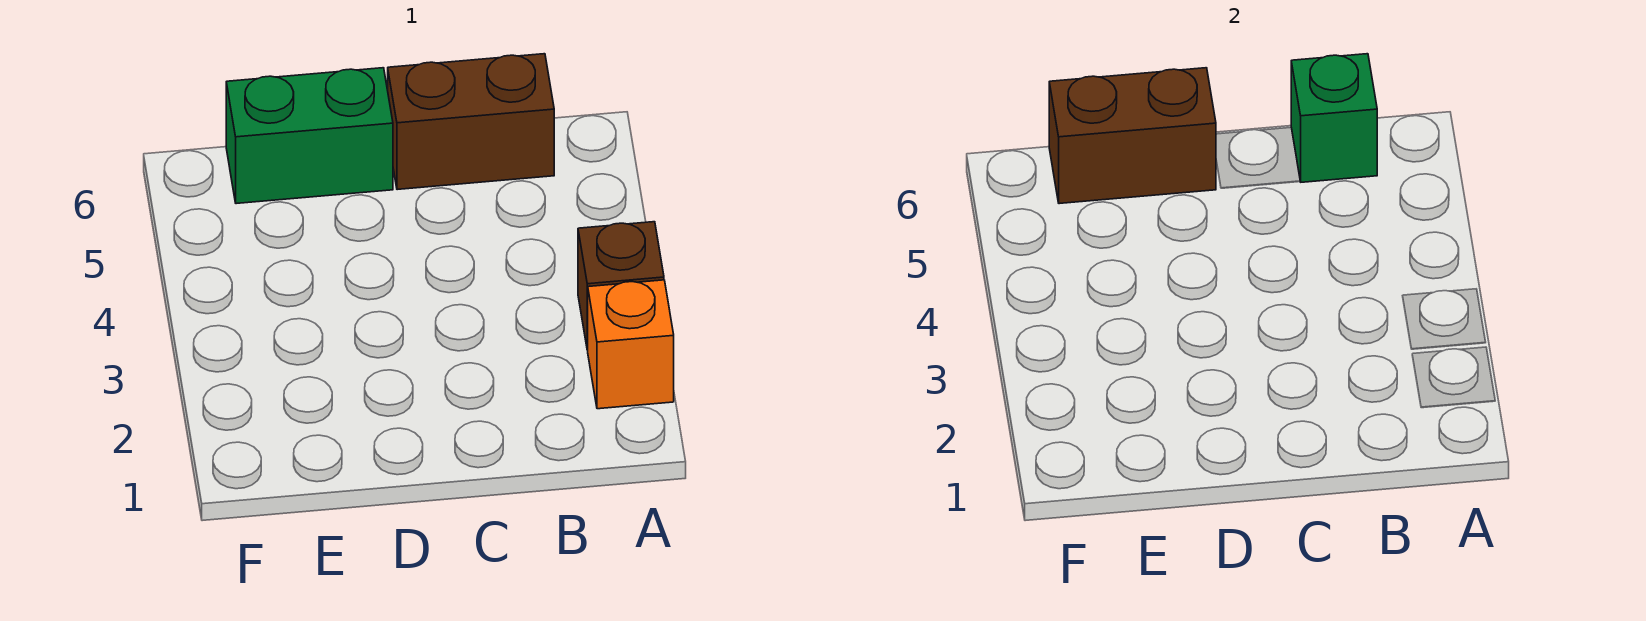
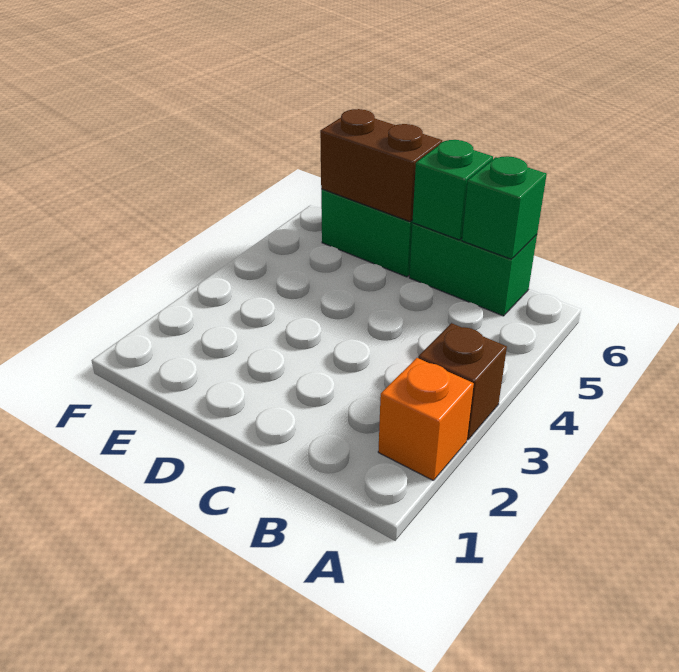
brown 1x2 brick [388,54,554,190] -> green 1x2 brick [409,223,537,316]
none -> green 1x1 brick [412,140,493,240]

